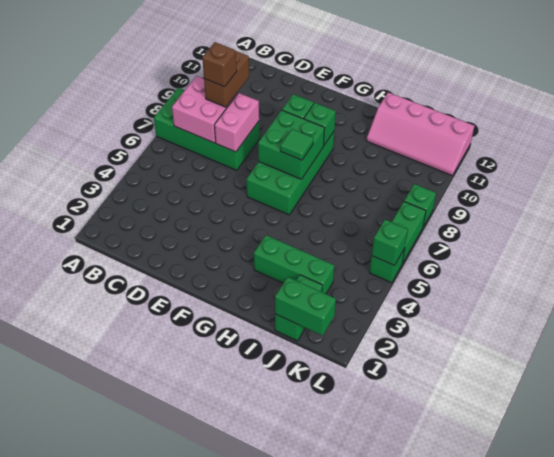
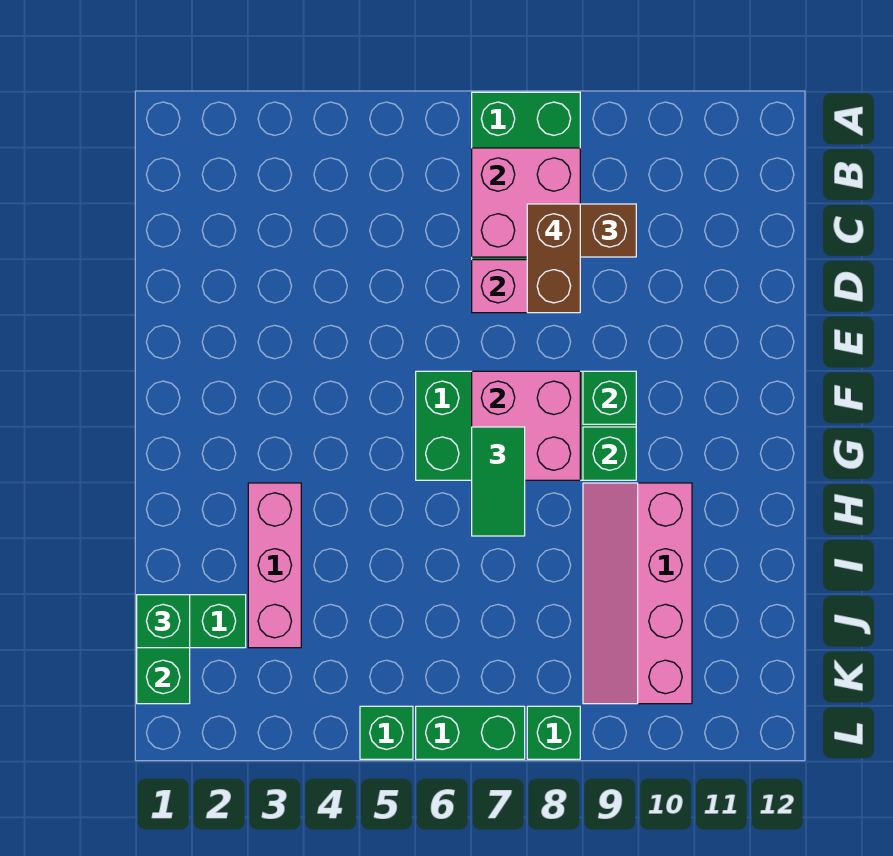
brown 1x1 brick [202,42,237,87] -> brown 1x2 brick [527,204,580,313]
green 2x2 brick [258,110,325,179] -> pink 2x2 brick [472,371,580,480]
green 1x1 tile [280,129,313,160] -> green 1x2 tile [472,427,525,536]
green 1x3 brick [254,235,334,294] -> pink 1x3 brick [248,483,301,648]
pink 2x4 slope [366,92,474,176] -> pink 2x4 slope moved to [583,483,692,704]
green 1x1 brick [372,220,408,265] -> green 1x1 brick moved to [137,595,190,648]

